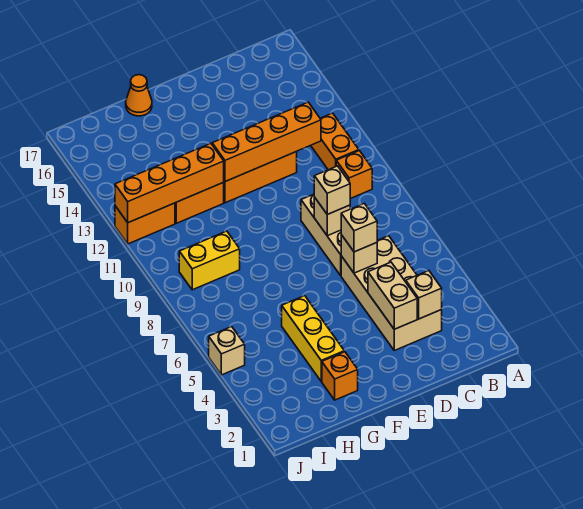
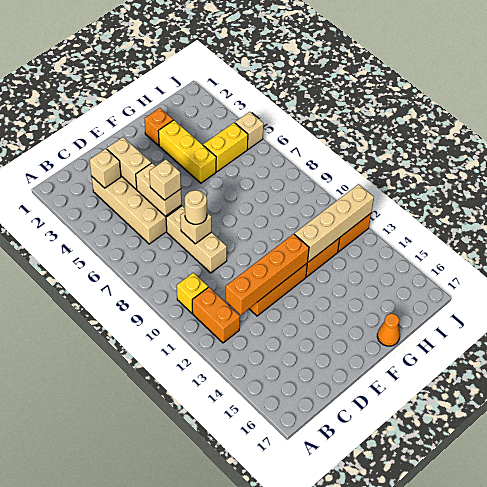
orange 1x1 brick [336,151,372,199] -> yellow 1x1 brick [177,273,208,313]
tan 1x1 brick [341,235,377,273] -> tan 1x2 brick [136,163,181,216]
tan 1x1 brick [314,166,350,214] -> tan 1x1 round brick [185,190,207,224]
orange 1x4 brick [115,143,224,223] -> tan 1x4 brick [294,184,374,262]
yellow 1x2 brick [179,231,240,290] -> yellow 1x2 brick moved to [203,123,248,172]

